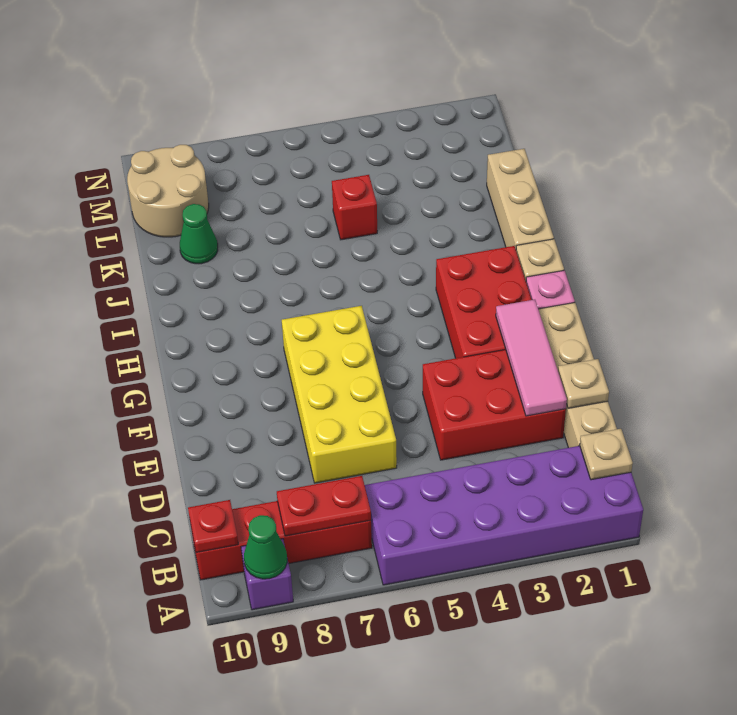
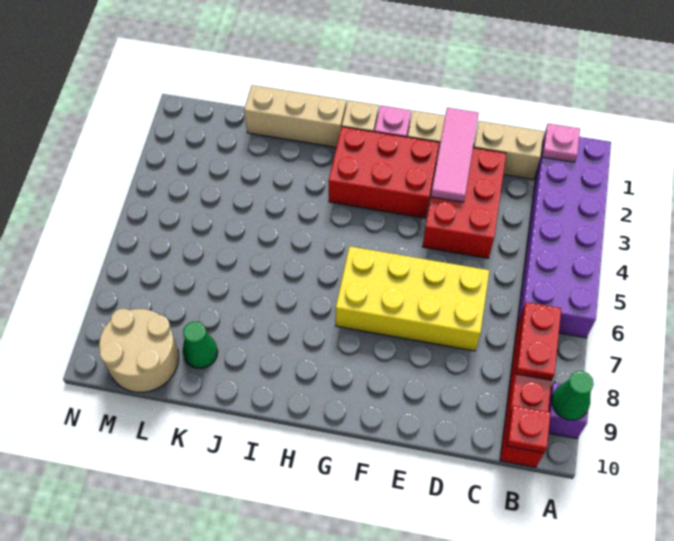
tan 1x1 plate [580,429,633,480] -> pink 1x1 plate [542,124,580,162]
tan 1x1 plate [558,359,609,408] -> none
pink 1x3 tile [496,300,567,416] -> pink 1x3 tile turned to [431,108,479,202]
red 1x1 brick [332,175,377,240] -> none

